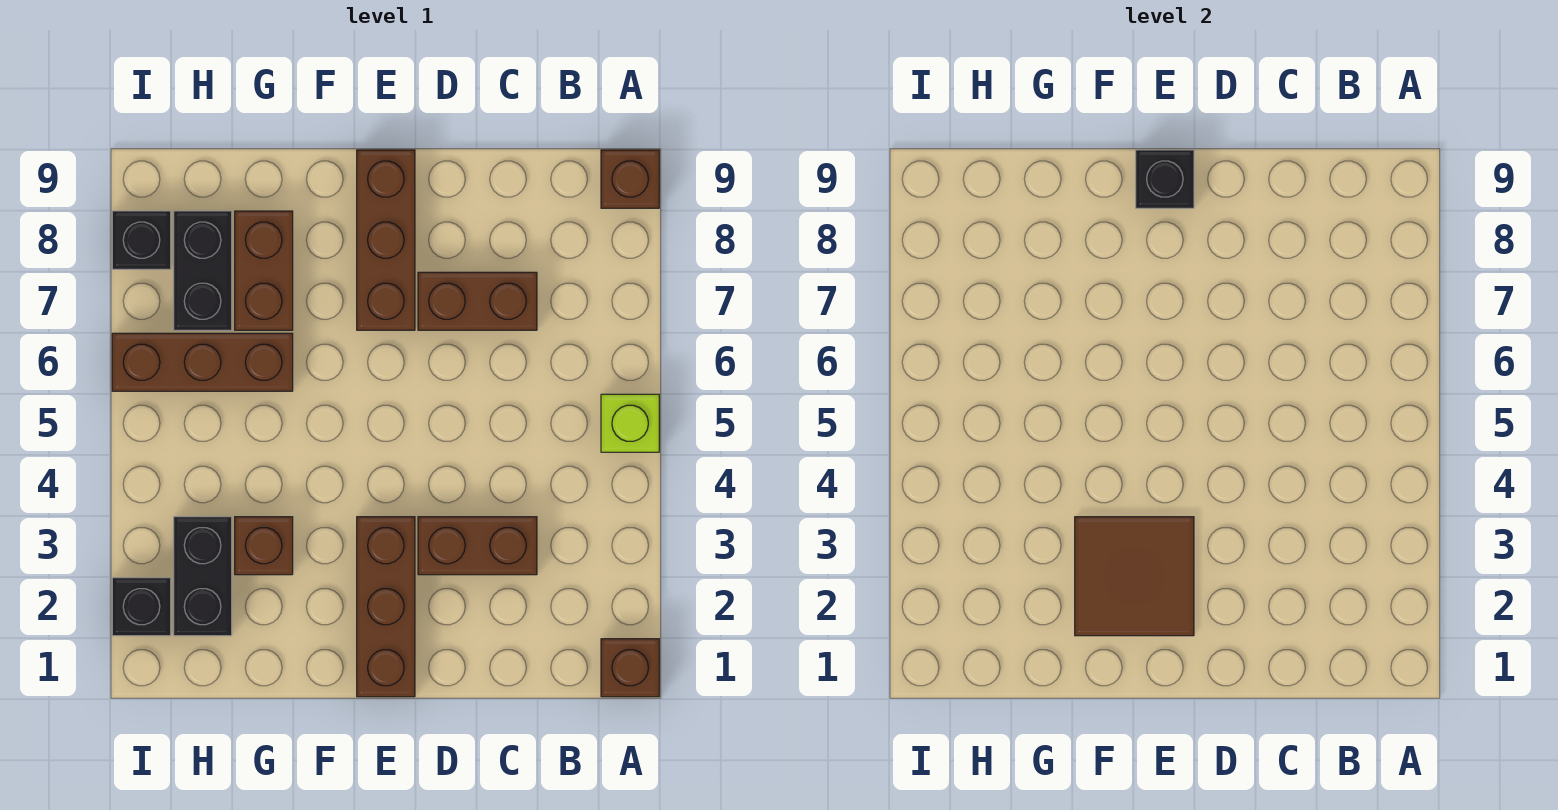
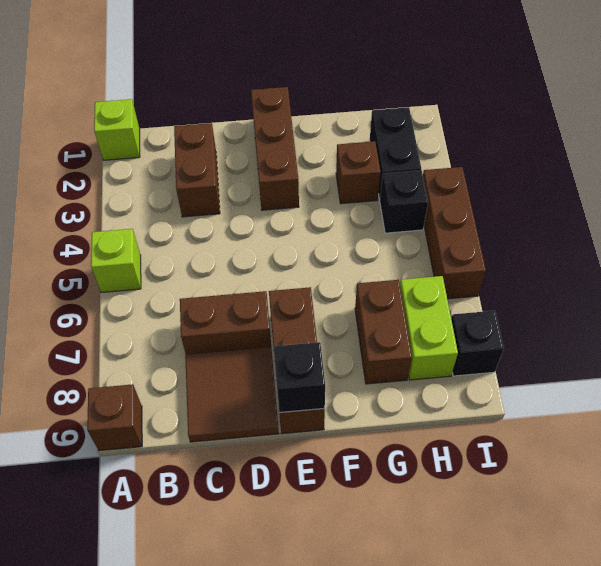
brown 1x1 brick [601,639,659,697] -> lime 1x1 brick [94,99,140,160]
brown 1x2 brick [418,517,537,575] -> brown 1x2 brick turned to [174,123,220,217]
brown 2x2 tile [1075,517,1194,636] -> brown 2x2 tile moved to [185,347,279,442]
brown 1x3 brick [112,333,293,391] -> brown 1x3 brick turned to [423,167,486,299]
black 1x2 brick [174,211,232,330] -> lime 1x2 brick [400,276,458,380]
black 1x1 brick [112,578,171,636] -> black 1x1 brick moved to [380,170,428,233]

